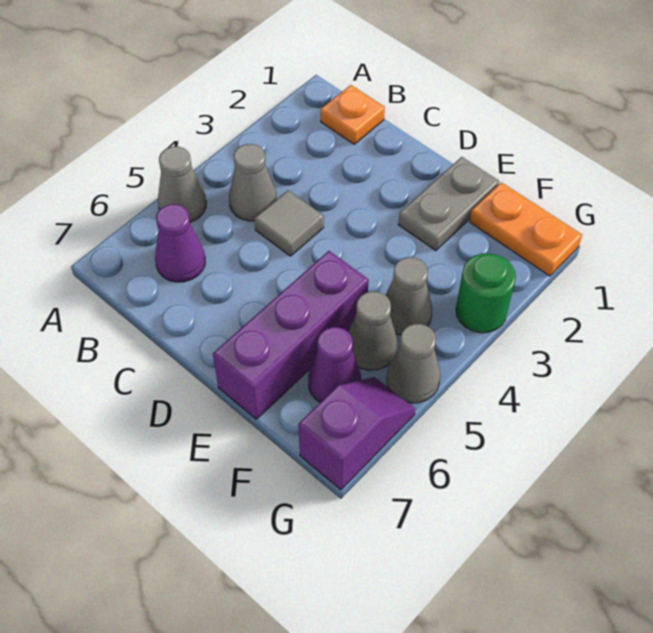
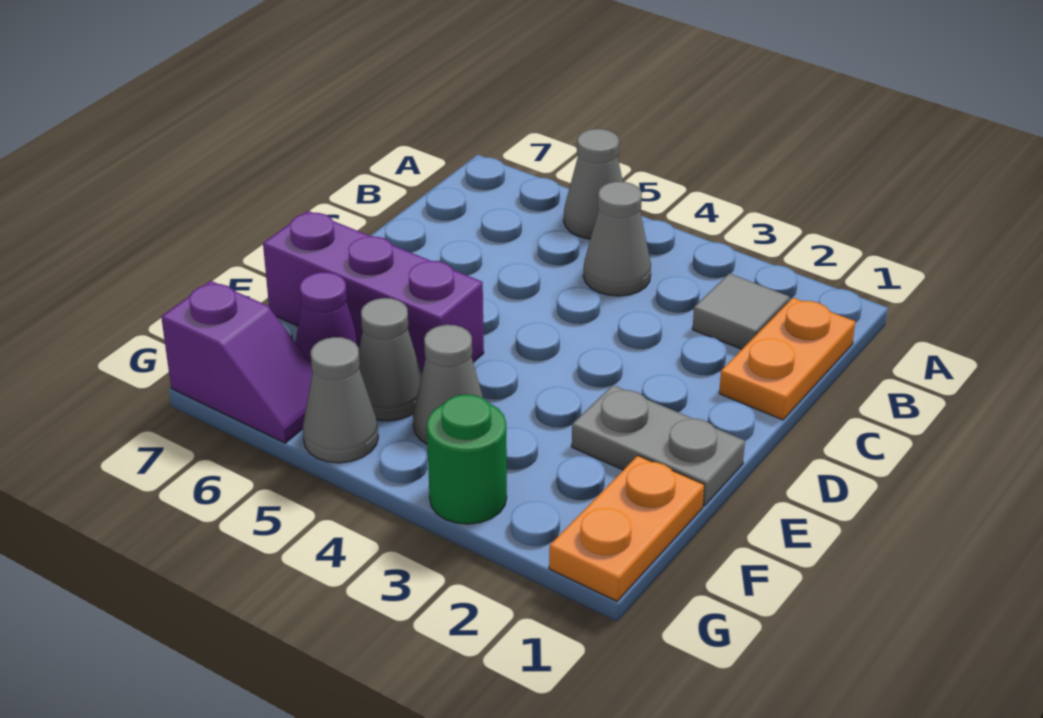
orange 1x1 plate [321,85,385,144] -> orange 1x2 plate [719,298,855,420]
purple 1x1 cone [155,204,205,282] -> none
grey 1x1 tile [254,190,324,256] -> grey 1x1 tile moved to [693,274,790,349]

